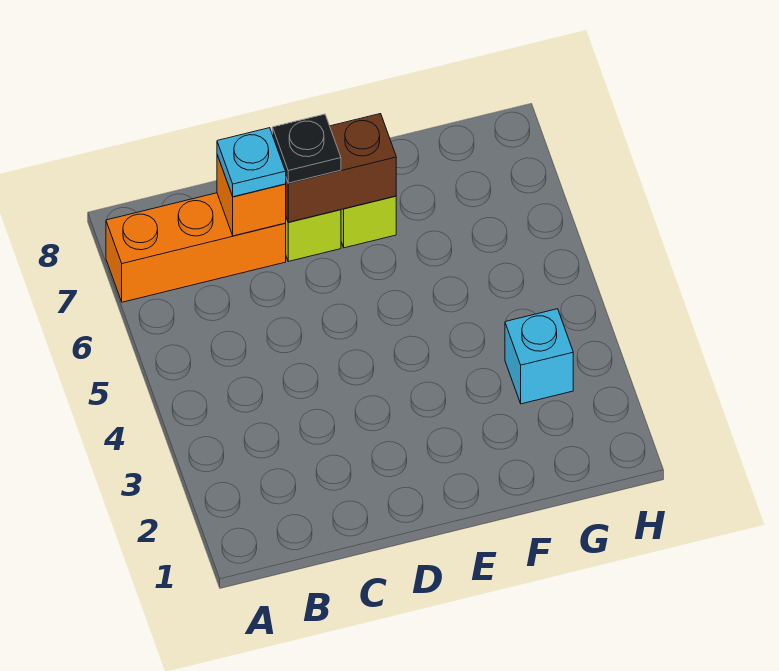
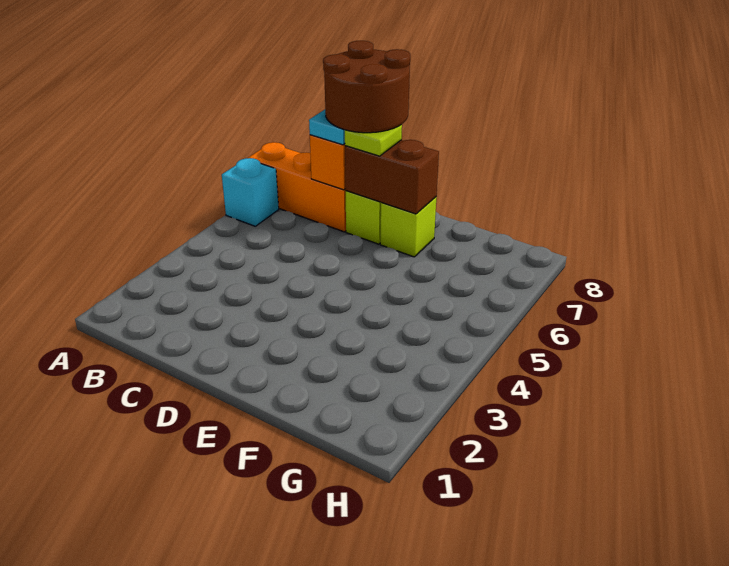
none -> brown 2x2 round brick [323,41,410,133]
black 1x1 plate [272,114,341,183] -> lime 1x1 plate [345,125,402,156]
cyan 1x1 brick [505,309,573,404] -> cyan 1x1 brick moved to [222,158,279,226]

